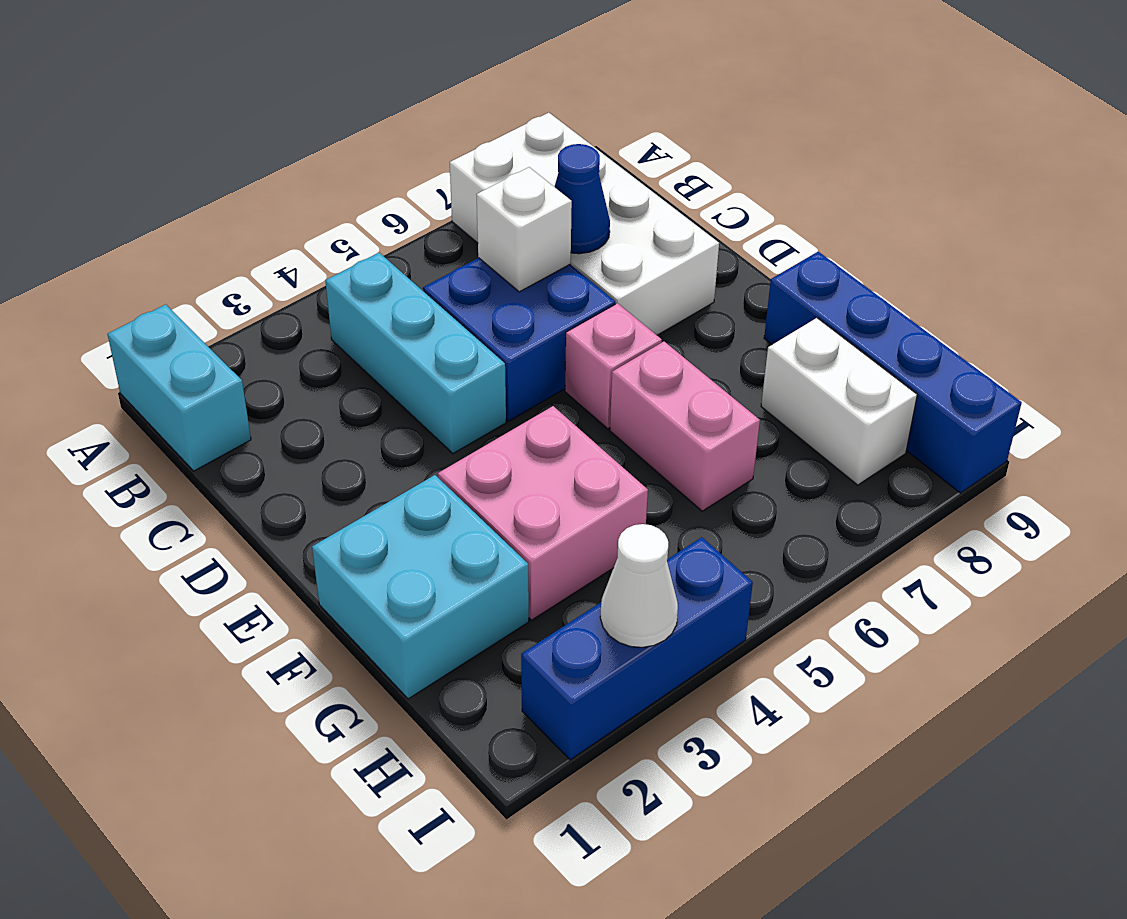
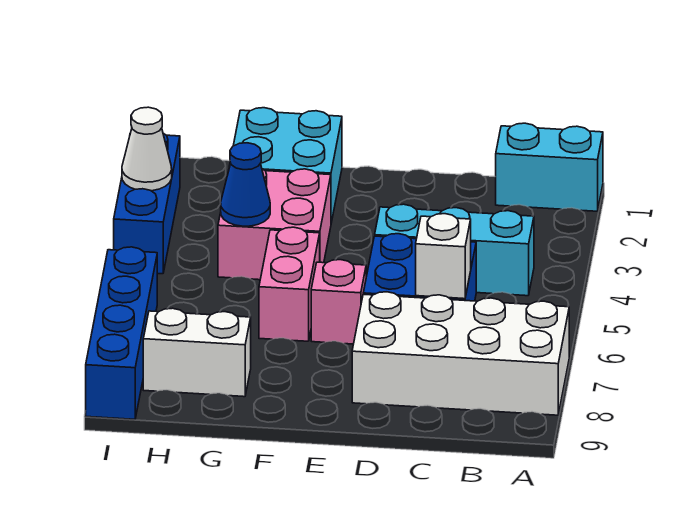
blue 1x1 cone [555,144,610,254] -> blue 1x1 cone moved to [221,143,270,226]
pink 1x2 brick [610,342,760,511] -> pink 1x2 brick turned to [259,227,320,341]
blue 1x4 brick [764,252,1022,493] -> blue 1x4 brick turned to [86,247,157,419]

